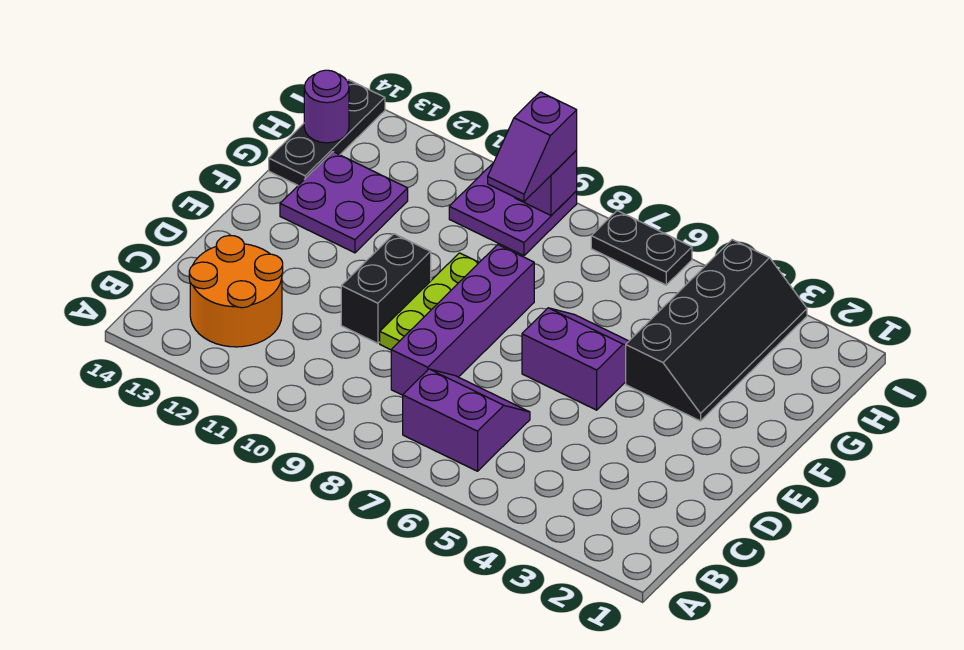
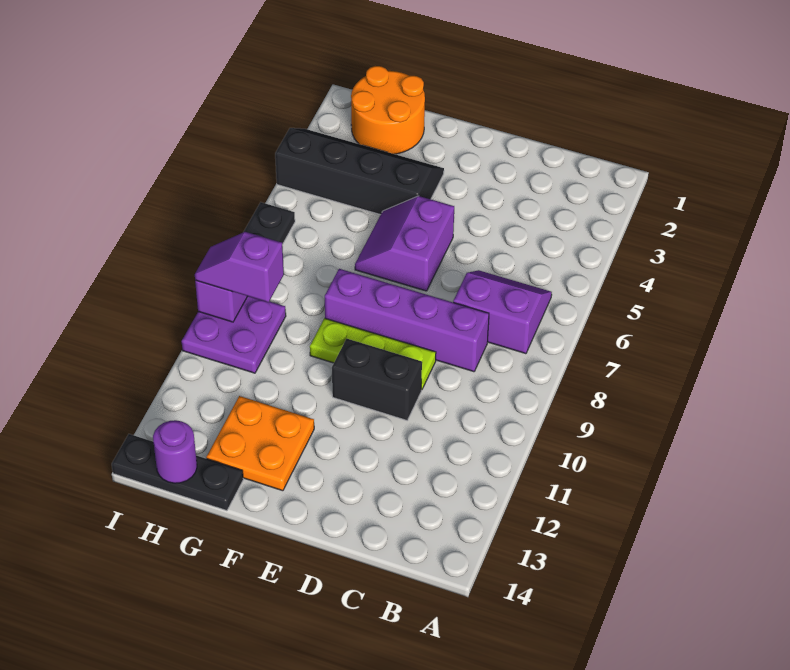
purple 2x2 slope [403,369,530,471] -> purple 2x2 slope turned to [453,270,552,354]
orange 2x2 round brick [189,236,283,347] -> orange 2x2 round brick moved to [351,66,425,154]
purple 2x2 plate [280,152,408,253] -> orange 2x2 plate [206,396,314,491]
purple 1x2 slope [488,92,577,201] -> purple 1x2 slope turned to [195,232,284,302]

